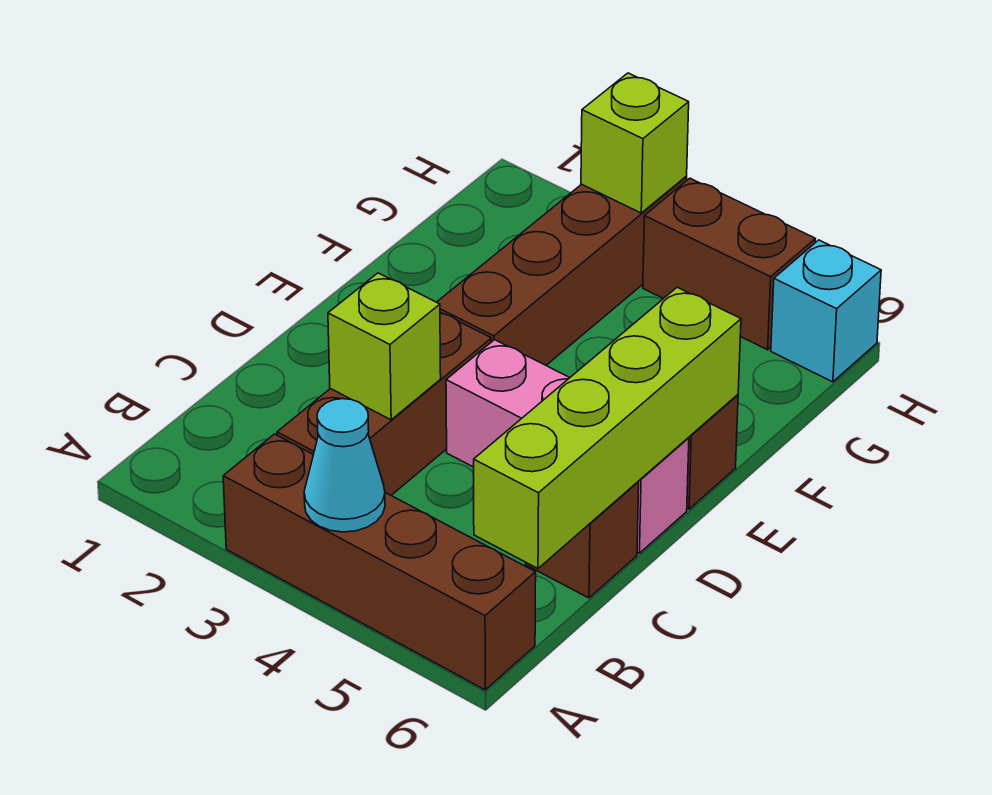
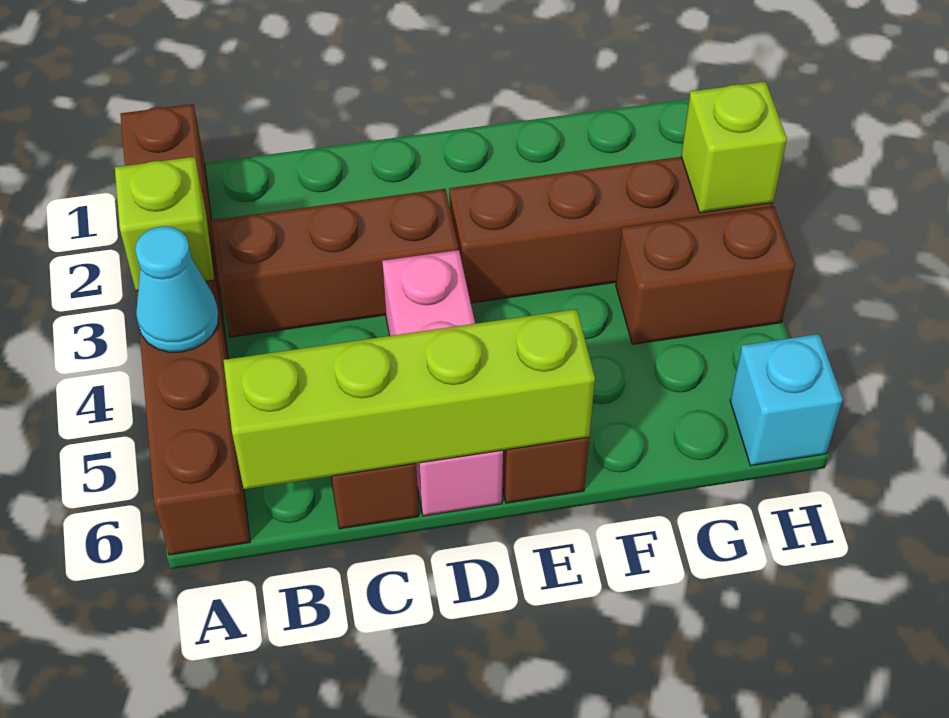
brown 1x4 brick [223,434,536,690] -> brown 1x6 brick [120,104,250,555]
lime 1x1 brick [328,273,441,420] -> lime 1x1 brick moved to [115,157,214,291]
brown 1x2 brick [643,178,815,350] -> brown 1x2 brick turned to [616,206,795,344]

